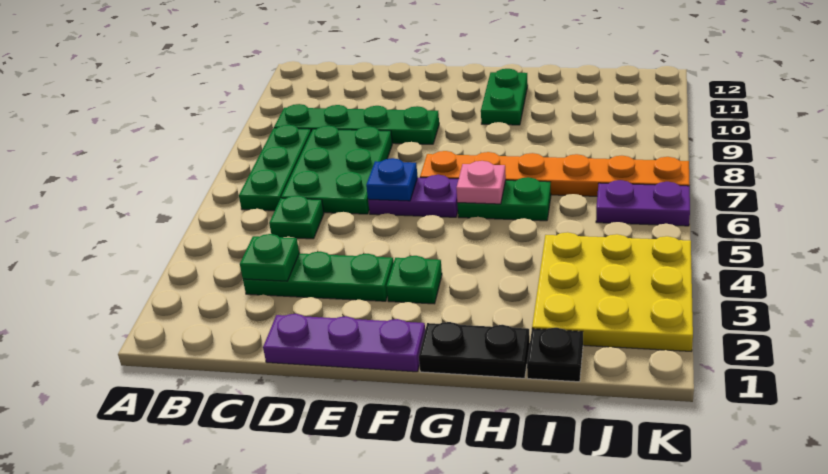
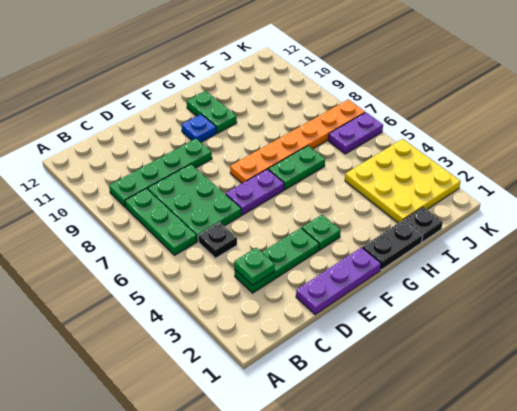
green 1x1 plate [269,195,324,239] -> black 1x1 plate [198,222,237,258]
blue 1x1 plate [366,158,418,201] -> blue 1x1 plate moved to [181,114,216,142]
pink 1x1 plate [456,161,506,204] -> none

